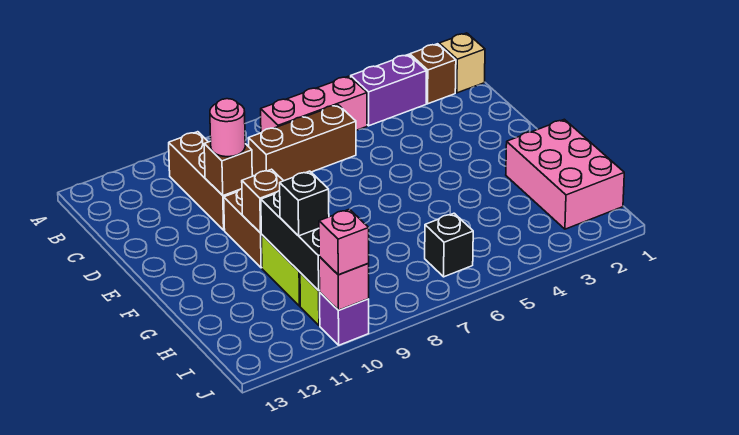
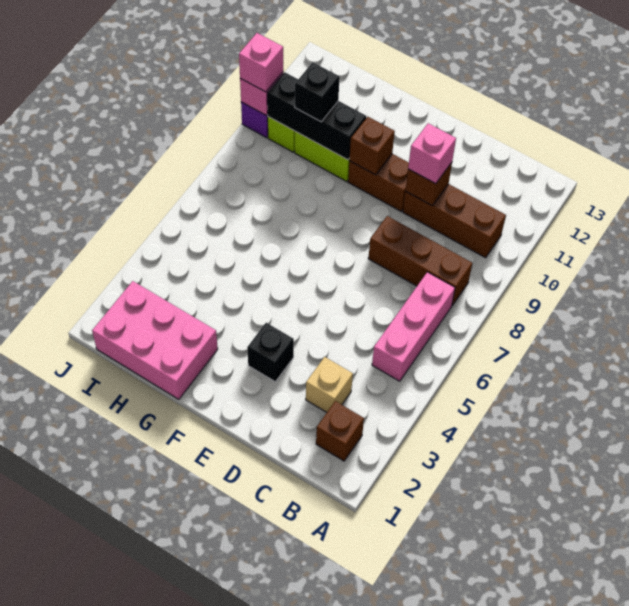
tan 1x1 brick [439,33,485,93] -> tan 1x1 brick moved to [306,357,353,412]
purple 1x2 brick [351,54,426,126] -> none
brown 1x3 brick [248,105,356,181] -> brown 1x3 brick turned to [368,216,472,306]
pink 1x1 round brick [210,99,245,157] -> pink 1x1 brick [408,123,456,184]
black 1x1 brick [425,213,473,277] -> black 1x1 brick moved to [247,323,294,382]

